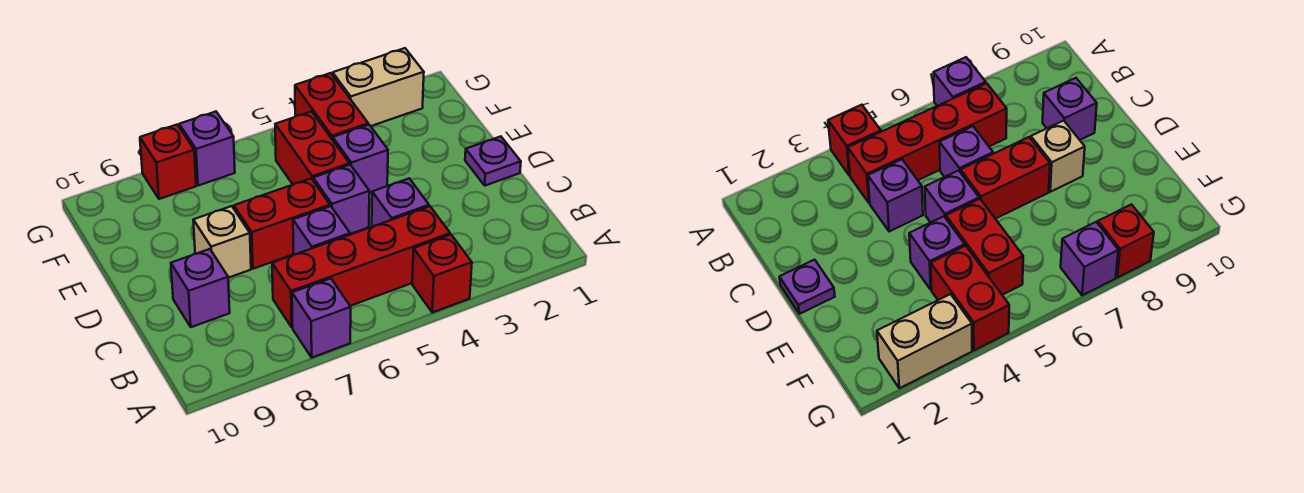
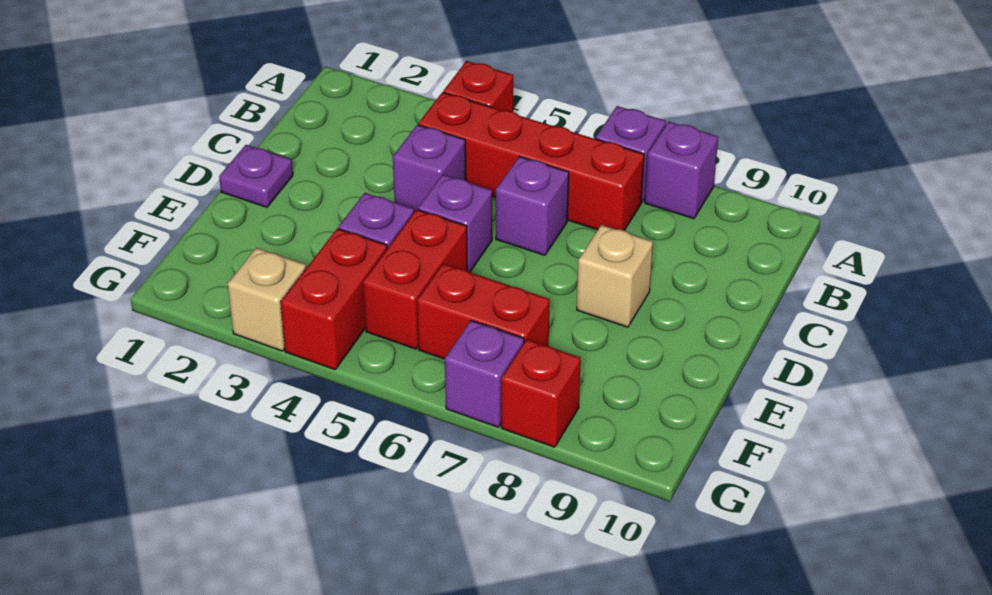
purple 1x1 brick [171,249,230,327] -> purple 1x1 brick moved to [645,122,718,219]
red 1x2 brick [234,179,330,269] -> red 1x2 brick moved to [417,264,550,359]
tan 1x2 brick [333,48,424,126] -> tan 1x1 brick [228,248,306,351]

